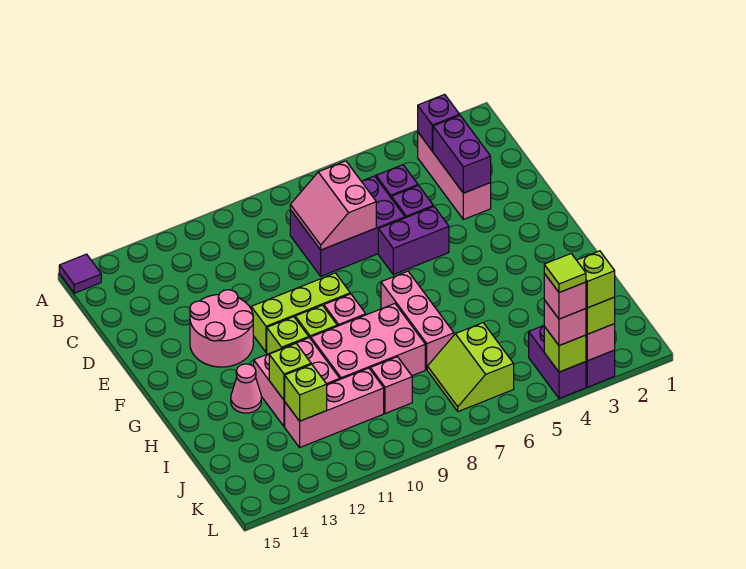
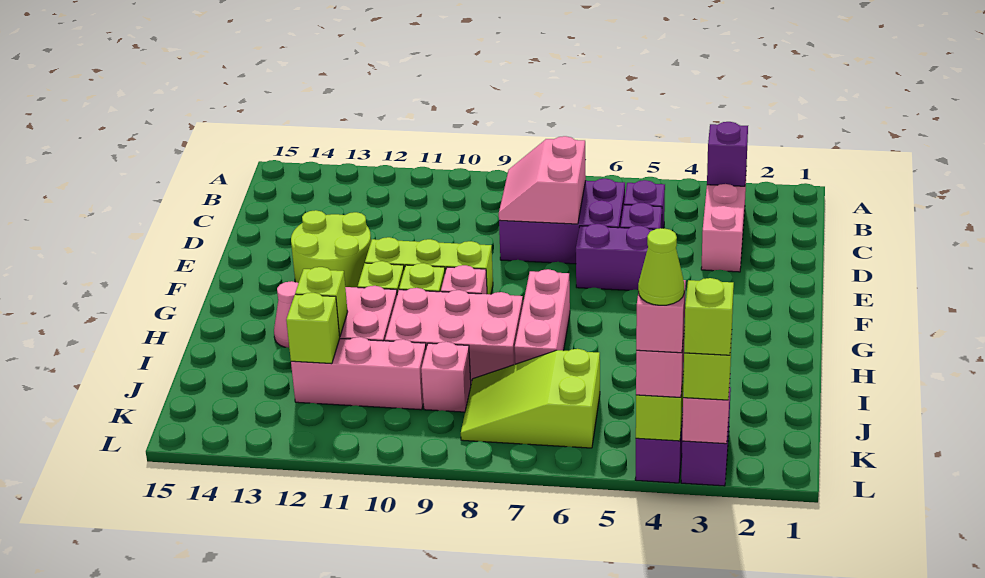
purple 1x1 tile [59,254,101,293] -> none
purple 1x2 brick [433,116,491,193] -> none
pink 2x2 round brick [190,290,253,367] -> lime 2x2 round brick [291,210,371,287]
lime 2x2 slope [427,323,514,412] -> lime 2x3 slope [461,349,600,448]
lime 1x1 tile [544,254,586,293] -> lime 1x1 cone [638,228,684,305]

